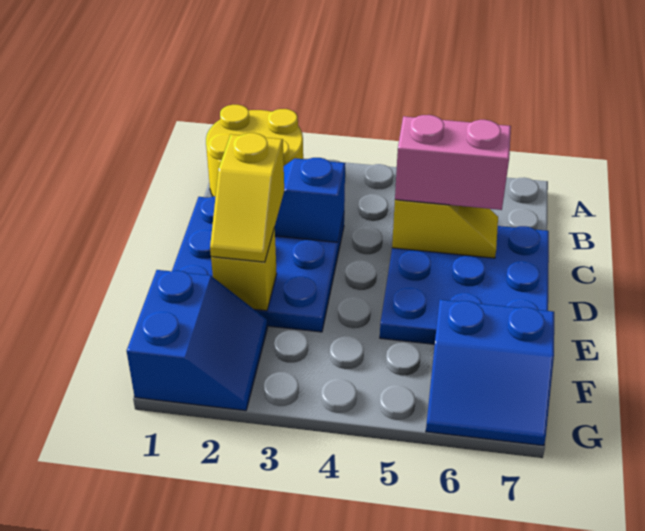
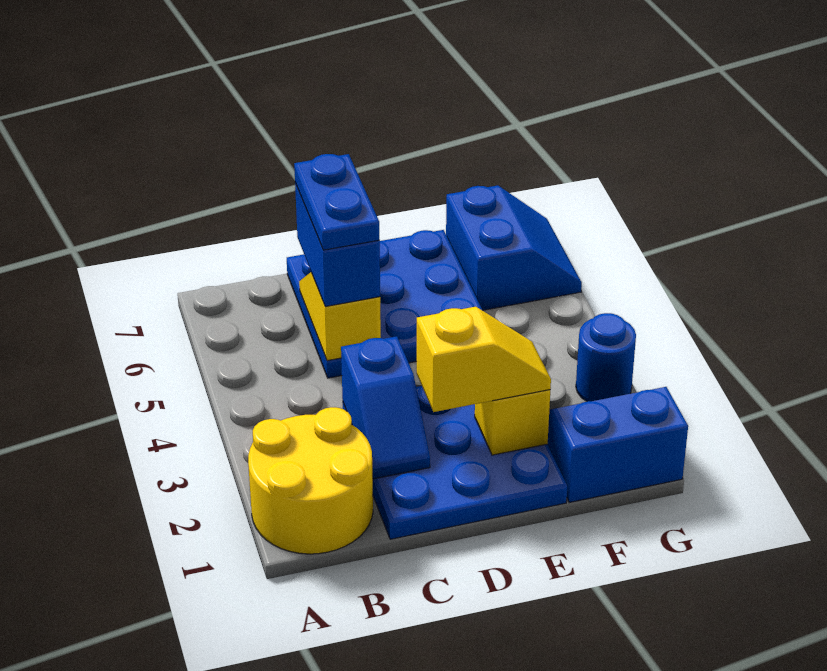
pink 1x2 brick [395,115,511,210] -> blue 1x2 brick [295,183,380,307]
none -> blue 1x2 plate [294,154,379,250]
none -> blue 1x1 round brick [576,313,636,402]

